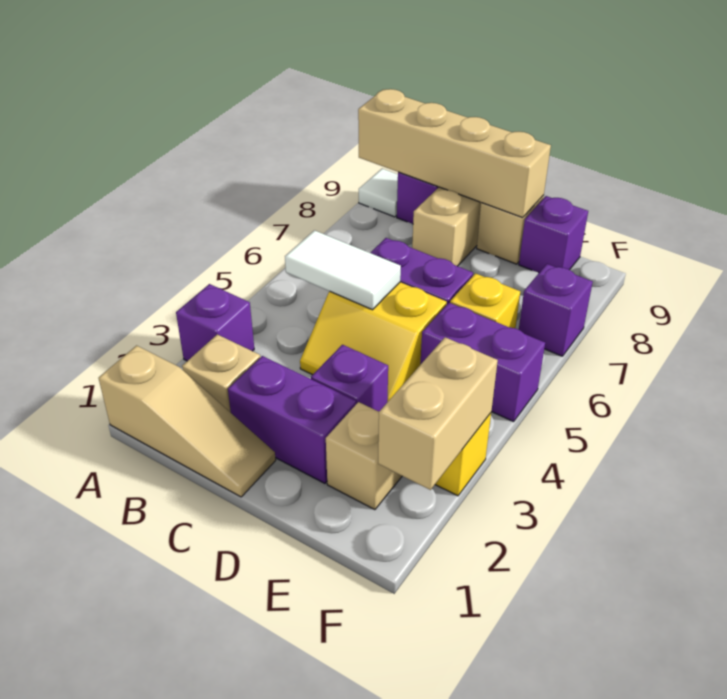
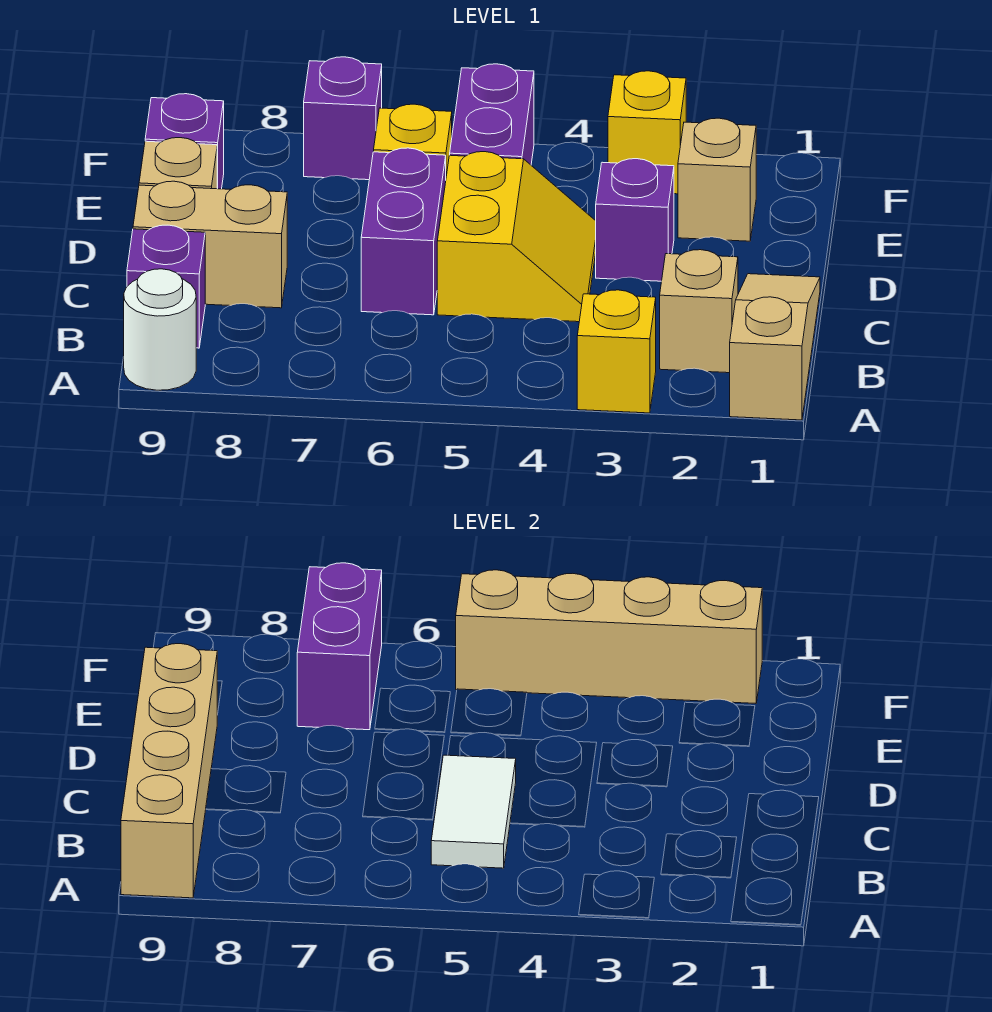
purple 1x1 brick [176,284,254,361] -> yellow 1x1 brick [577,290,656,413]
white 1x1 tile [359,169,398,217] -> white 1x1 round brick [124,269,196,390]
purple 1x2 brick [228,356,356,483] -> purple 1x2 brick moved to [297,563,382,730]
tan 1x2 brick [378,337,498,490] -> tan 1x4 brick [456,570,762,703]

